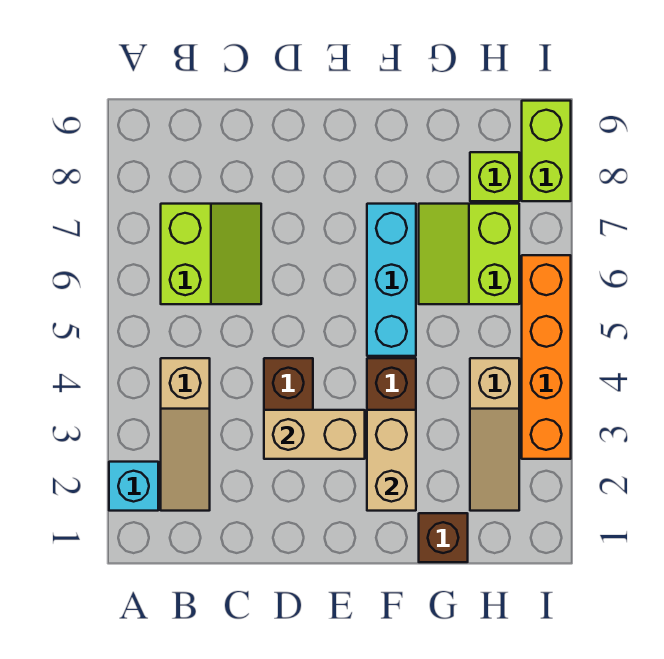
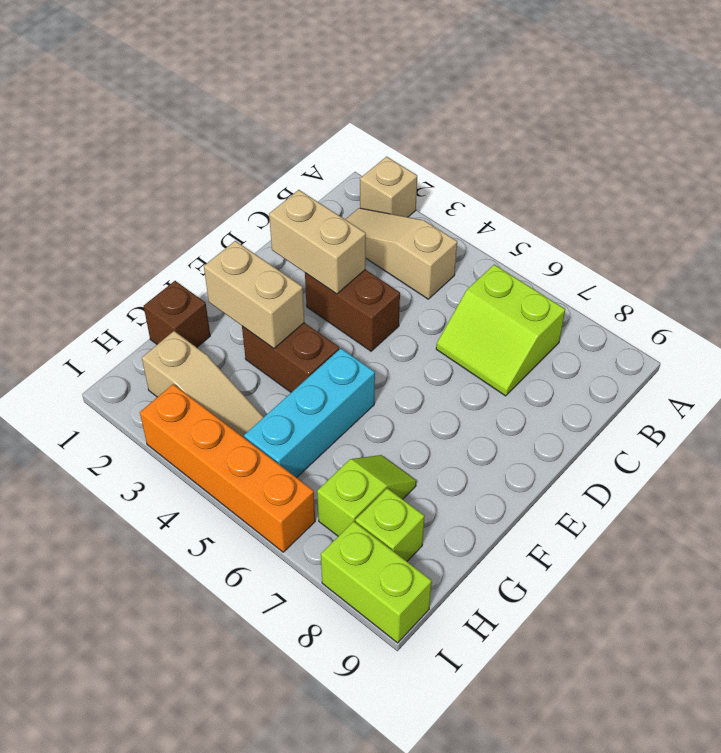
cyan 1x1 brick [109,462,158,511] -> tan 1x1 brick [360,157,417,217]
tan 1x2 brick [264,410,365,459] -> tan 1x2 brick turned to [269,190,366,294]
cyan 1x3 brick [367,204,416,356] -> cyan 1x3 brick turned to [244,348,375,478]
lime 2x2 slope [419,204,519,304] -> lime 1x2 slope [317,455,416,536]
tan 1x3 slope [470,358,519,511] -> tan 1x3 slope turned to [142,331,264,437]

